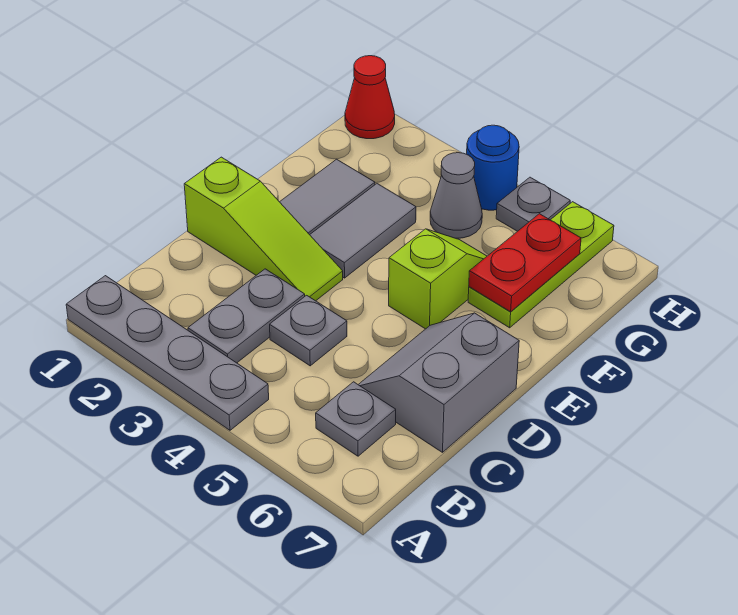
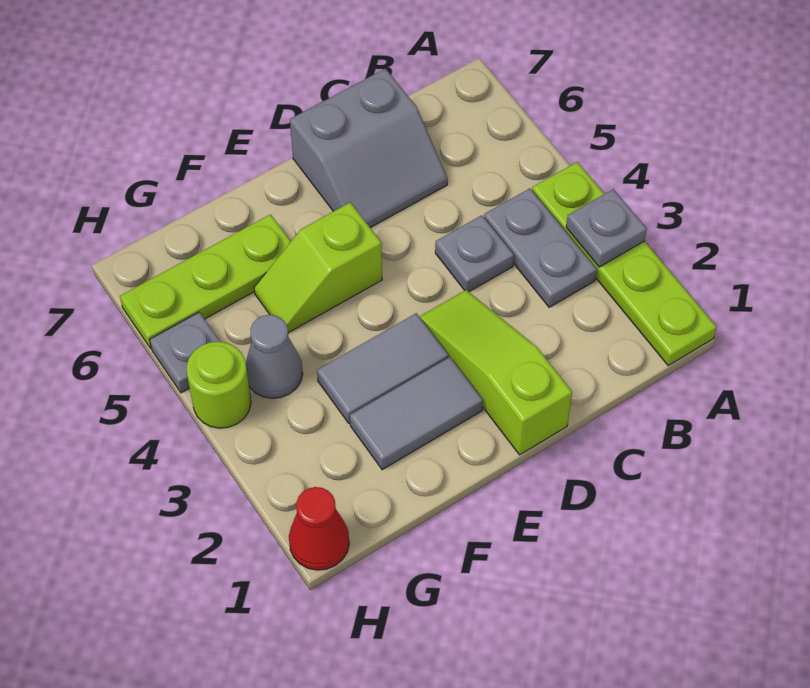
grey 1x4 plate [66,276,269,430] -> lime 1x4 plate [532,162,717,366]
grey 1x2 plate [188,269,305,363] -> grey 1x2 plate turned to [484,189,597,307]
grey 1x1 plate [316,382,396,456] -> grey 1x1 plate moved to [566,189,647,267]
red 1x2 plate [469,214,581,312] -> none
blue 1x1 round brick [467,125,519,210] -> lime 1x1 round brick [187,342,251,428]

